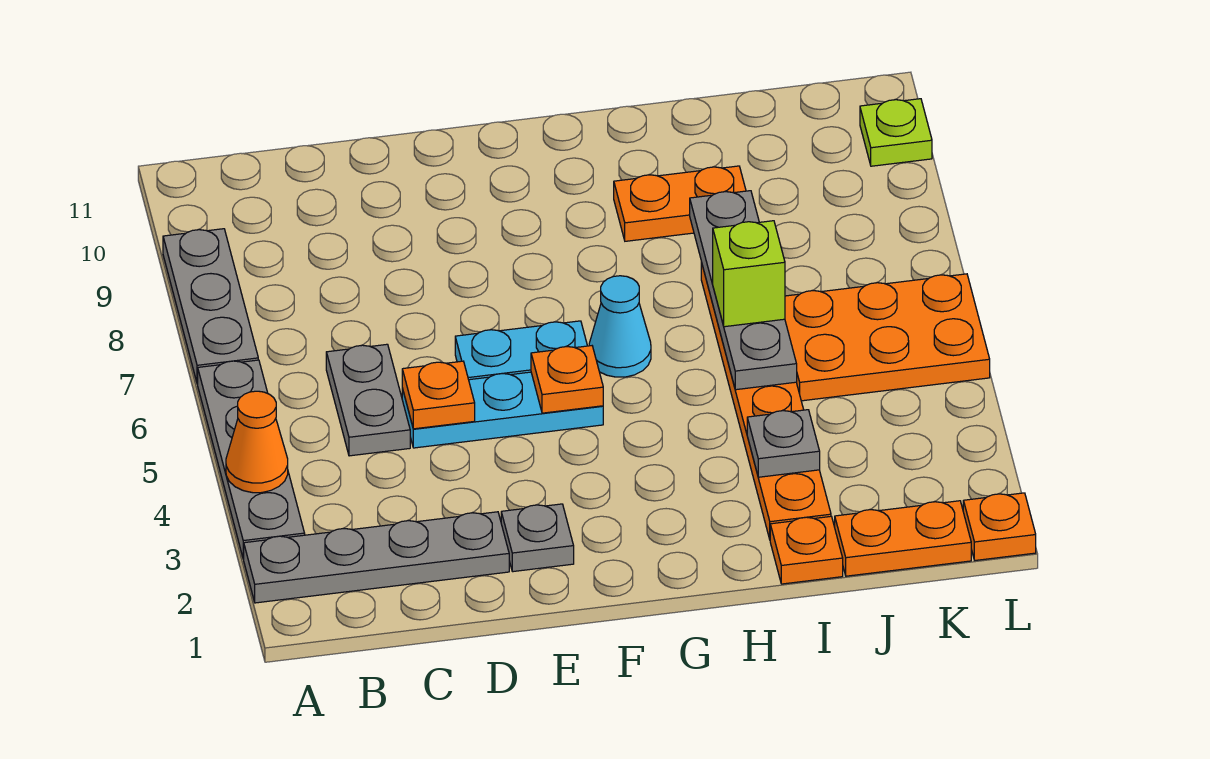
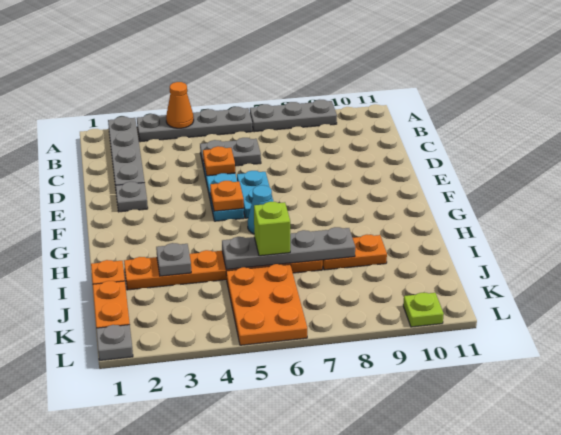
orange 1x2 plate [614,166,746,241] -> orange 1x2 plate turned to [323,235,387,270]
orange 1x1 plate [963,493,1036,560] -> grey 1x1 plate [96,325,133,360]

